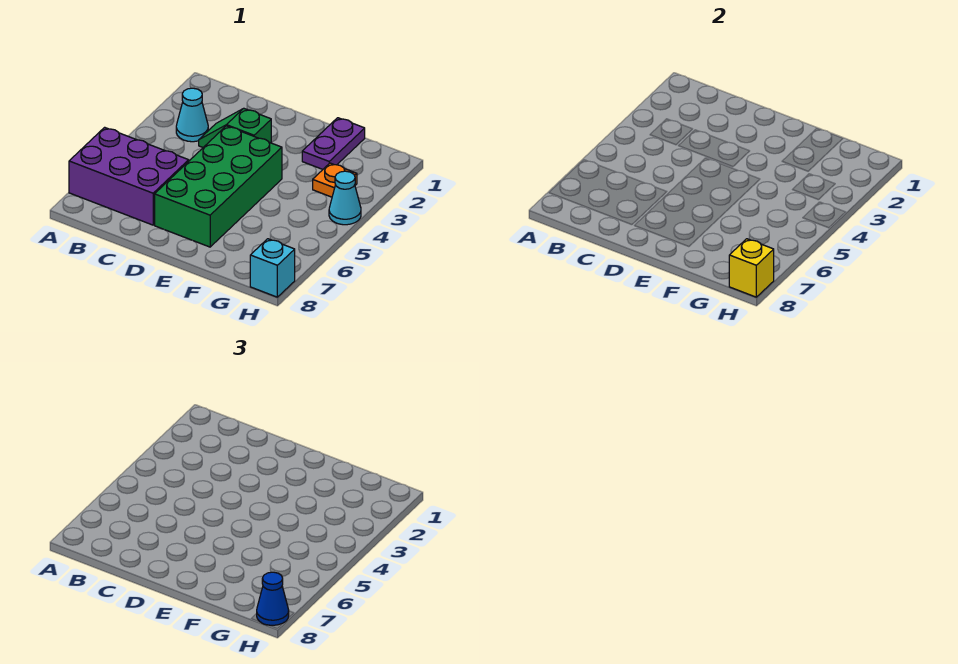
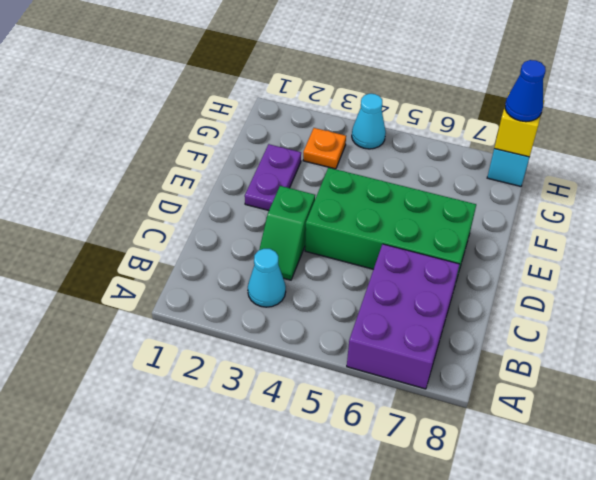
purple 1x2 plate [302,118,365,169] -> purple 1x2 plate turned to [245,144,301,211]

